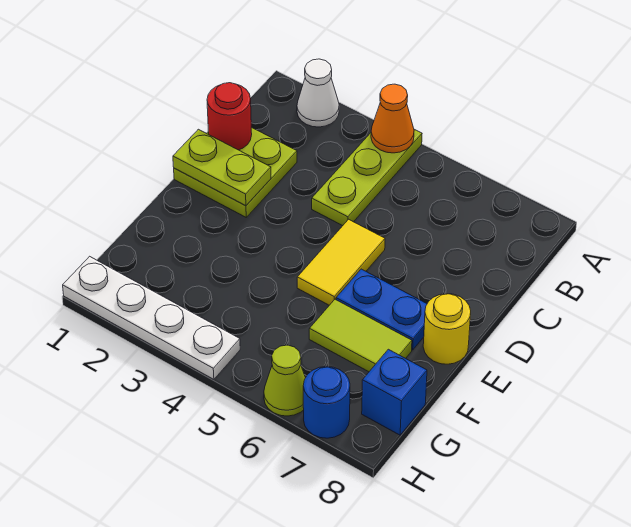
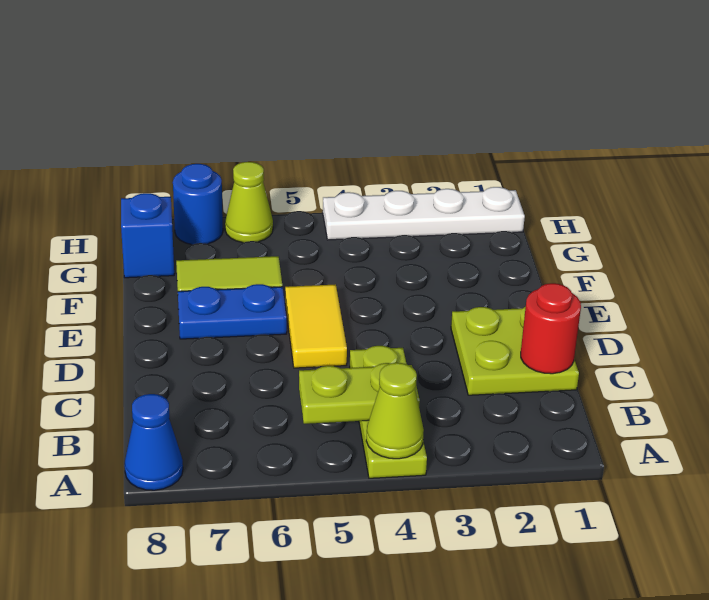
white 1x1 cone [297,59,339,127] -> none
orange 1x1 cone [371,84,414,153] -> lime 1x1 cone [366,363,424,459]
none -> blue 1x1 cone [125,394,183,490]
lime 1x2 plate [173,129,271,206] -> lime 1x2 plate moved to [299,363,420,424]
yellow 1x1 round brick [423,294,471,364] -> none

